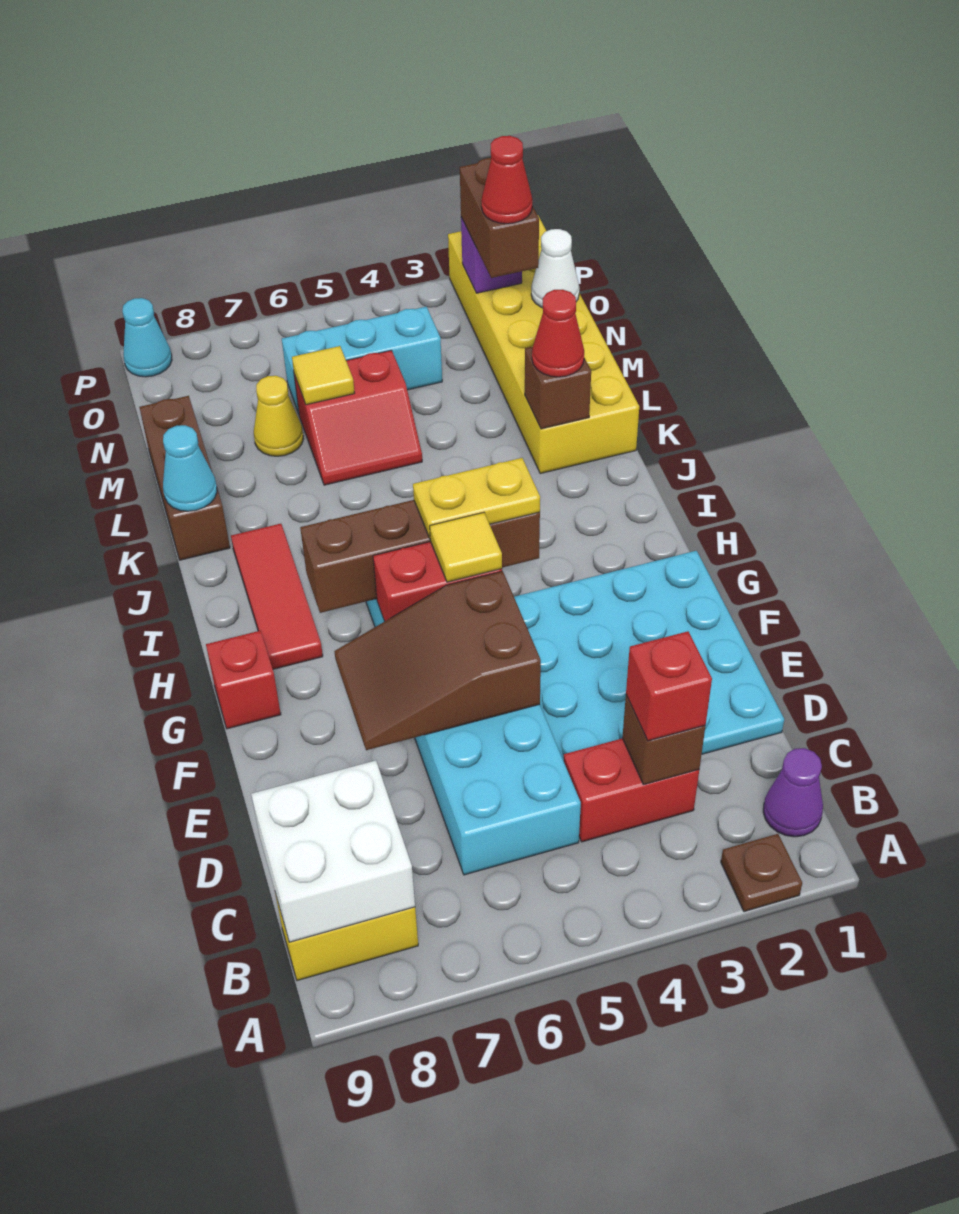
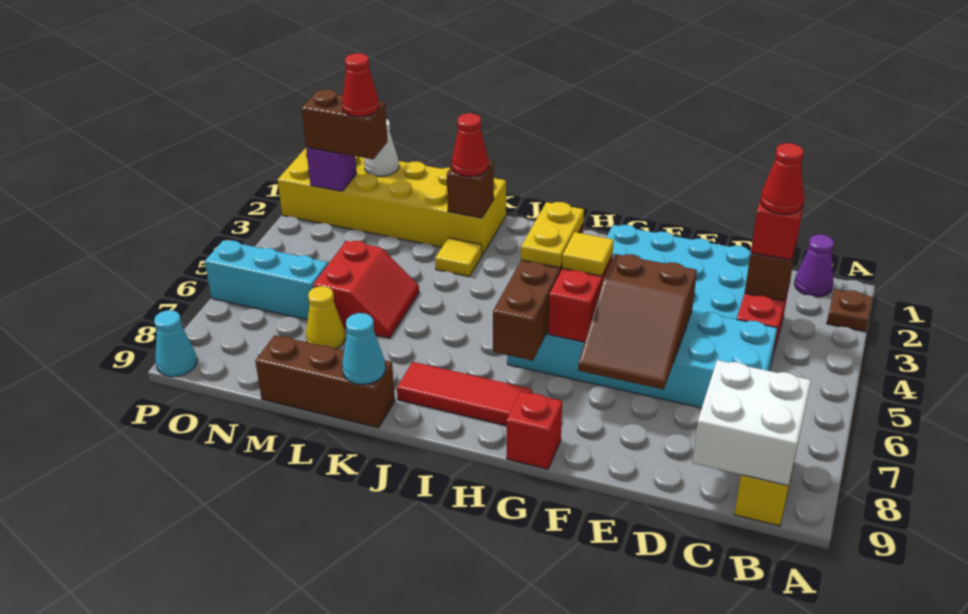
none -> red 1x1 cone [761,143,804,214]
yellow 1x1 tile [292,346,354,405] -> yellow 1x1 tile moved to [435,238,482,277]
cyan 1x3 brick [282,307,442,414] -> cyan 1x3 brick turned to [205,240,328,320]

